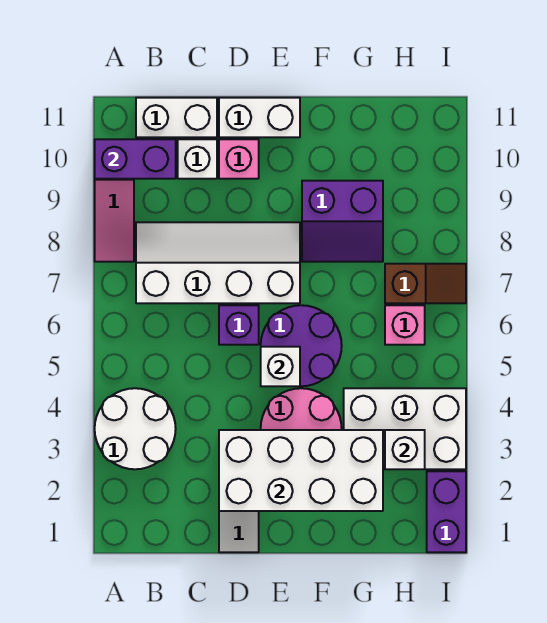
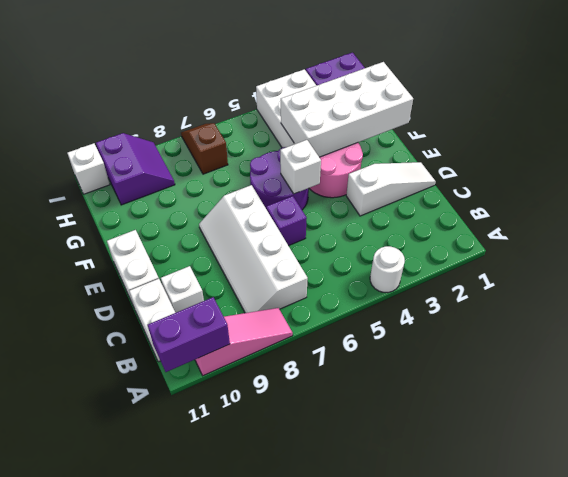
white 2x2 round brick [95,388,176,469] -> white 1x1 round brick [370,246,405,292]
purple 1x2 brick [95,139,176,179] -> purple 1x2 brick turned to [148,297,230,372]
white 2x4 brick [219,430,383,511] -> white 2x4 brick turned to [281,62,413,157]
pink 1x1 brick [219,139,259,179] -> none
purple 2x2 slope [302,181,383,262] -> purple 2x2 slope moved to [96,133,175,205]
white 1x1 brick [385,430,425,469] -> white 1x1 brick moved to [67,143,110,194]
pink 1x1 brick [385,305,425,345] -> none

